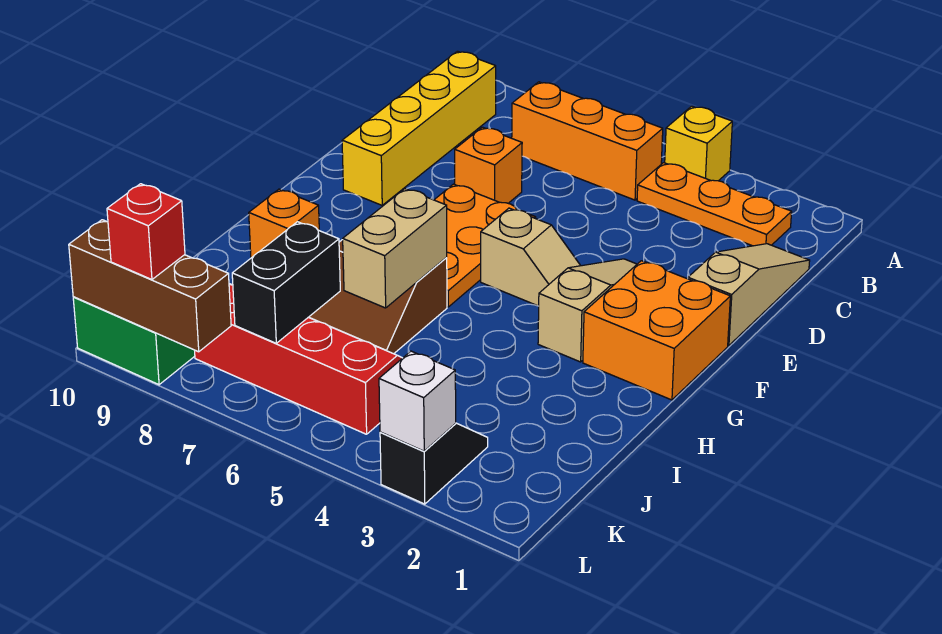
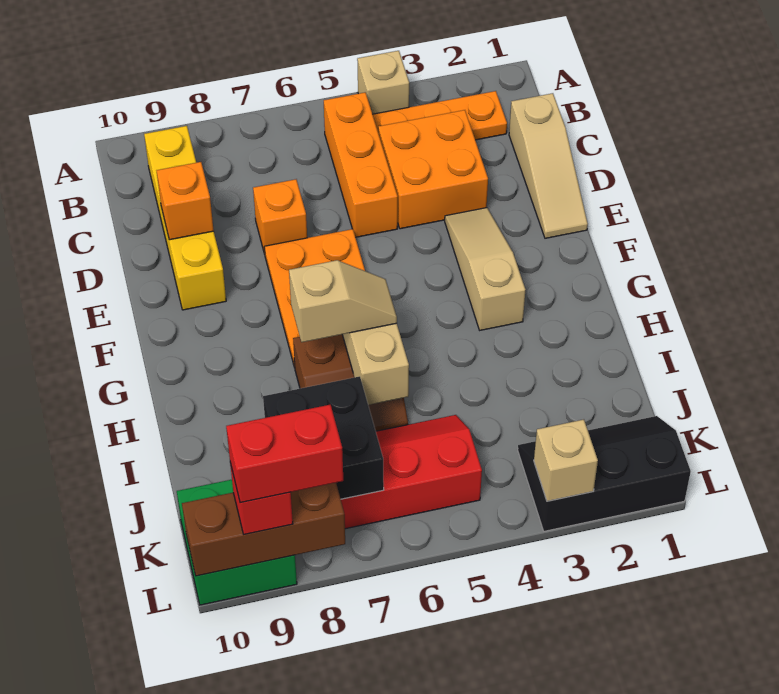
yellow 1x1 brick [665,106,732,181] -> tan 1x1 brick [357,51,409,114]
orange 1x3 brick [512,82,663,200] -> orange 1x3 brick turned to [324,92,398,237]
tan 1x3 slope [688,244,810,346] -> tan 1x3 slope turned to [509,93,588,238]
orange 2x2 brick [583,261,730,400] -> orange 2x2 brick moved to [378,110,488,229]
tan 1x2 slope [481,208,581,306] -> tan 1x2 slope moved to [289,260,397,342]
orange 1x1 brick [249,189,319,258] -> orange 1x1 brick moved to [157,162,214,240]
black 1x2 brick [232,222,340,343] -> black 2x2 brick [263,376,384,499]
black 1x2 slope [380,423,488,504] -> black 2x3 slope [518,416,691,531]
white 1x1 brick [379,351,456,451] -> tan 1x1 brick [534,420,598,501]
none -> red 1x2 brick [226,405,343,503]

